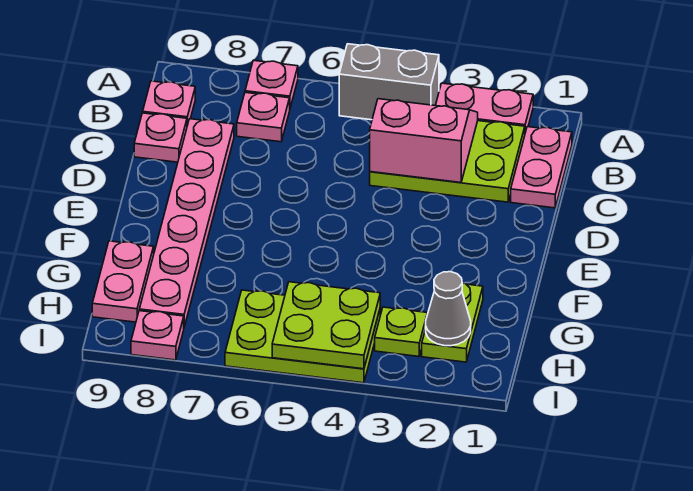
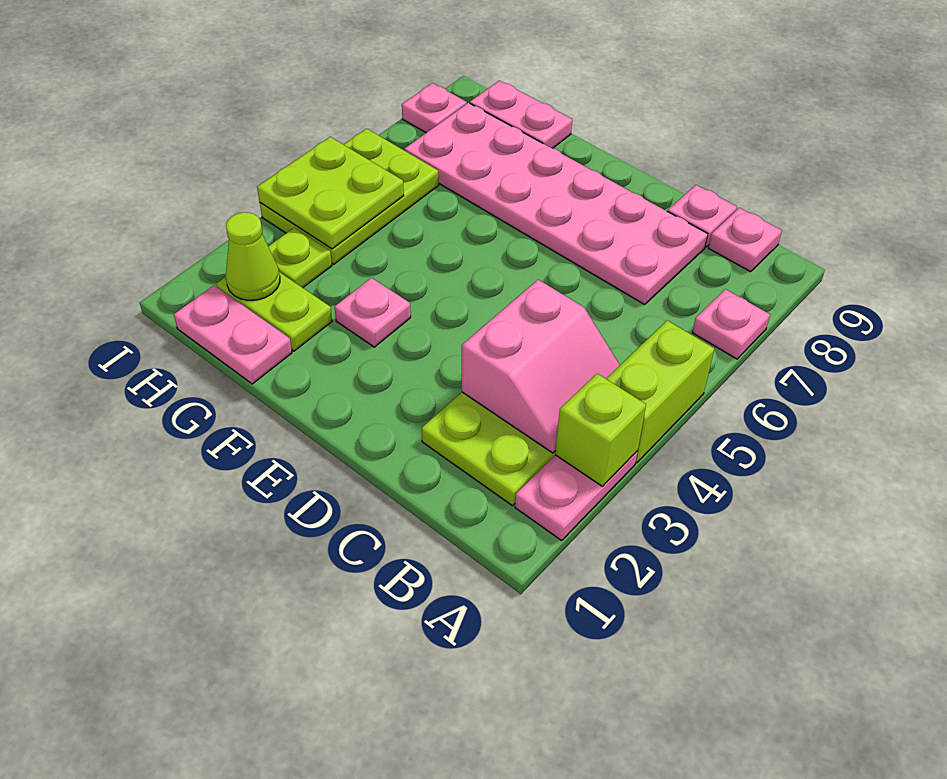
none -> lime 1x1 brick [555,374,646,486]
grey 1x2 brick [339,44,439,120] -> lime 1x2 brick [606,321,714,463]
pink 1x2 plate [511,127,572,208] -> pink 1x2 plate moved to [174,285,292,384]
pink 1x1 plate [237,92,290,142] -> pink 1x1 plate moved to [335,278,411,347]
pink 1x6 plate [139,119,234,327] -> pink 2x6 plate [404,103,708,304]
grey 1x1 cone [426,272,471,346] -> lime 1x1 cone [226,212,280,300]

